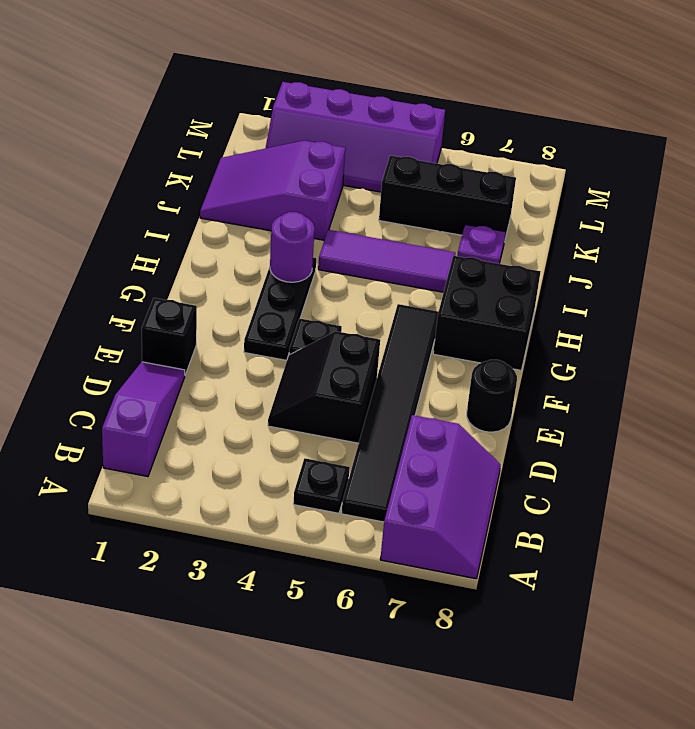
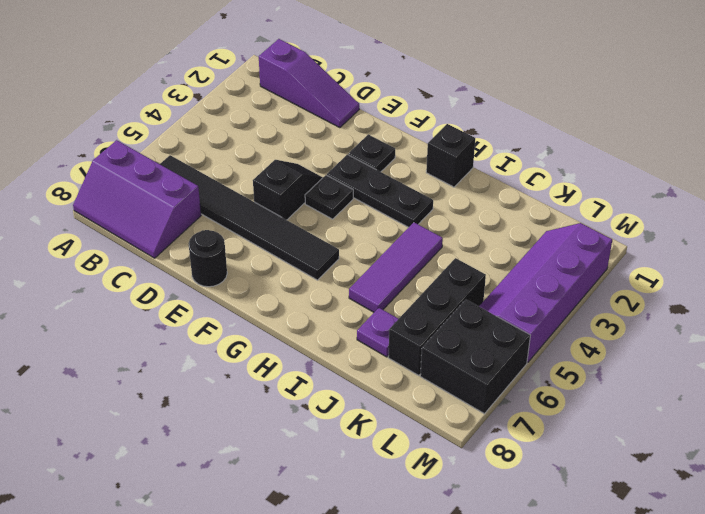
black 1x1 plate [293,458,350,513] -> black 1x1 plate moved to [348,134,395,172]
black 2x2 slope [268,331,380,443] -> black 1x2 slope [253,160,323,220]
black 1x1 brick [142,298,197,375] -> black 1x1 brick moved to [426,124,475,187]
black 2x2 brick [433,256,541,370] -> black 2x2 brick moved to [420,300,530,414]
purple 1x1 round brick [270,212,315,282] -> none
purple 2x3 slope [200,140,345,240] -> none

